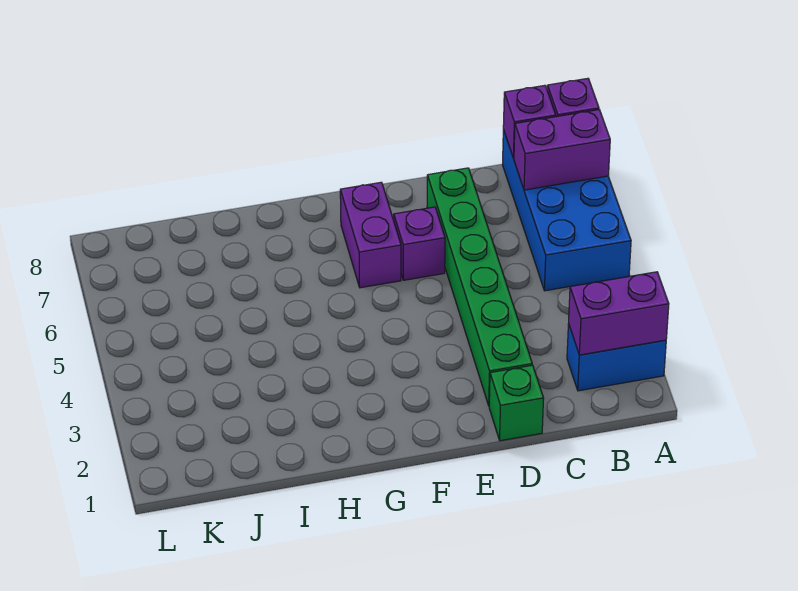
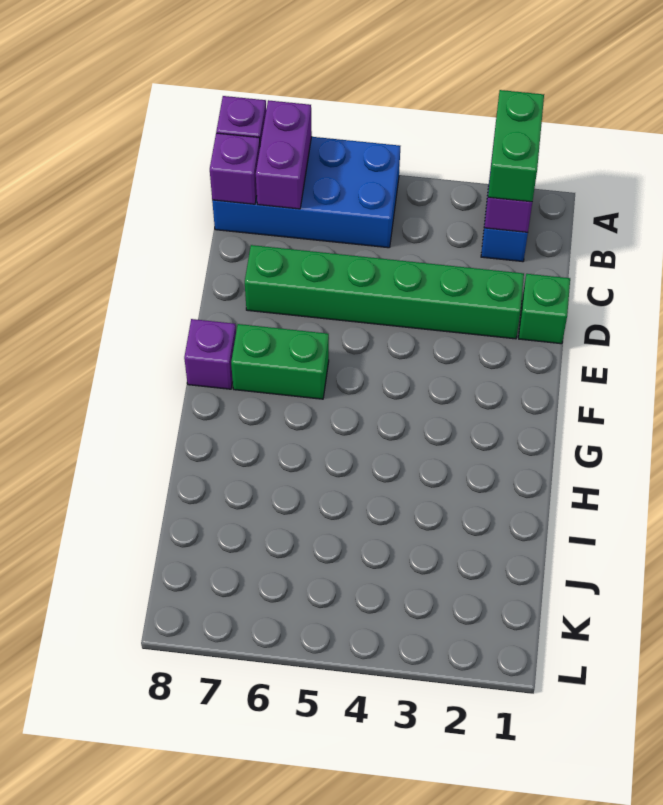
none -> green 1x2 brick [488,90,544,202]
purple 1x1 brick [394,207,445,280] -> purple 1x1 brick moved to [184,319,236,389]
purple 1x2 brick [340,182,401,288] -> green 1x2 brick [231,324,329,399]

